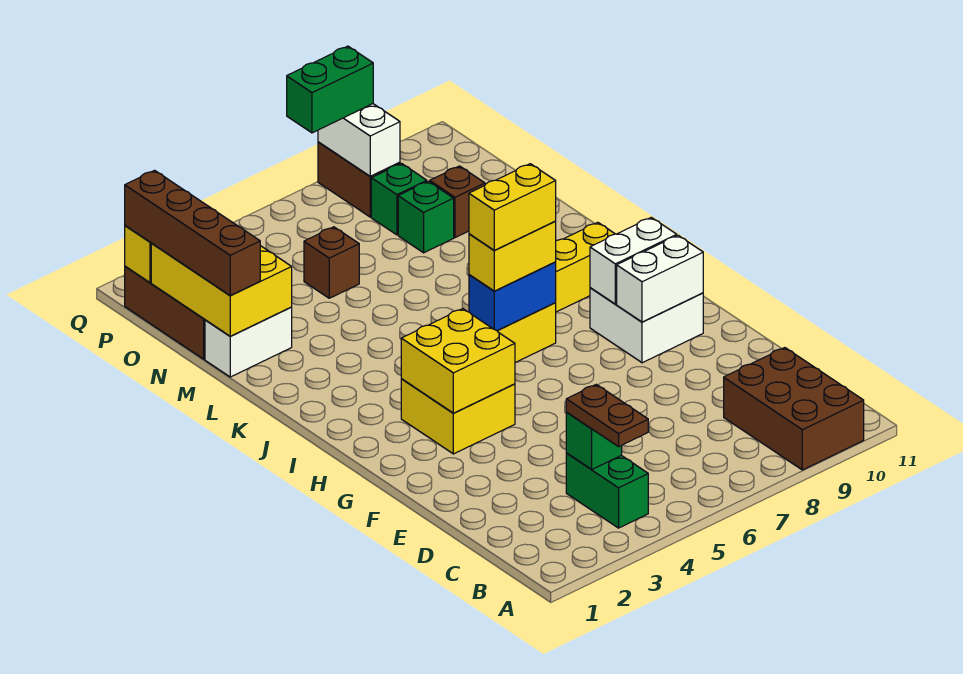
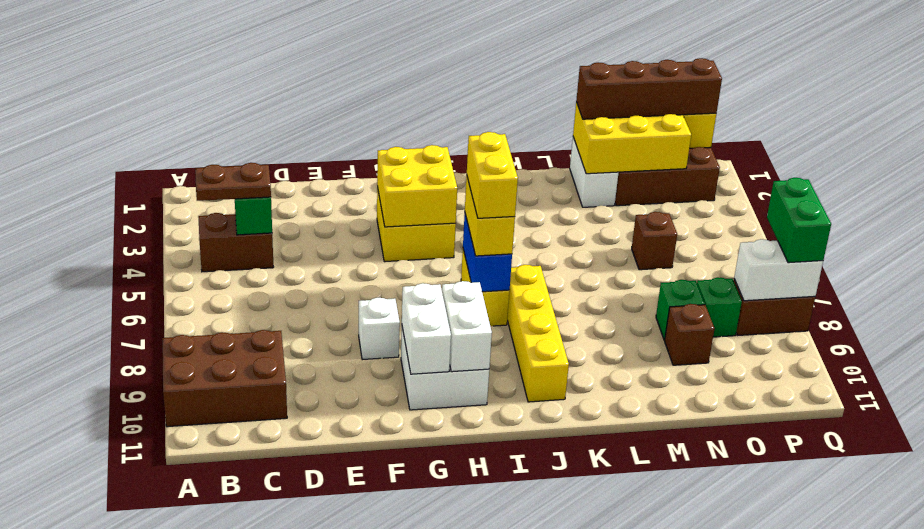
green 1x2 brick [566,453,648,528] -> brown 1x2 brick [198,213,273,272]
none -> white 1x1 brick [359,298,400,360]

